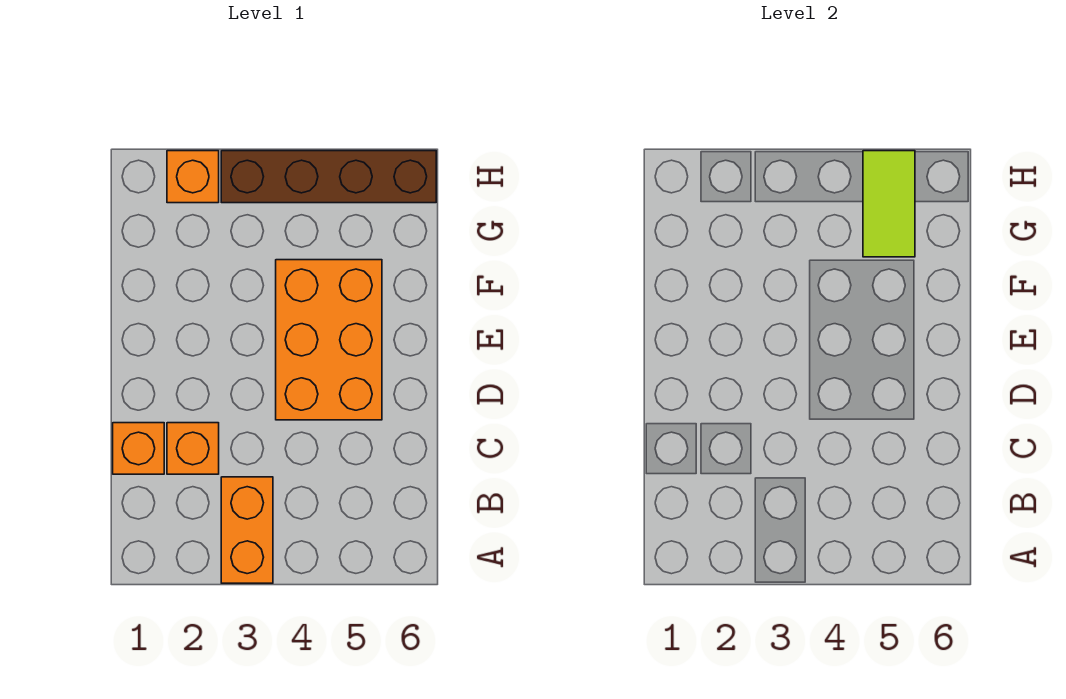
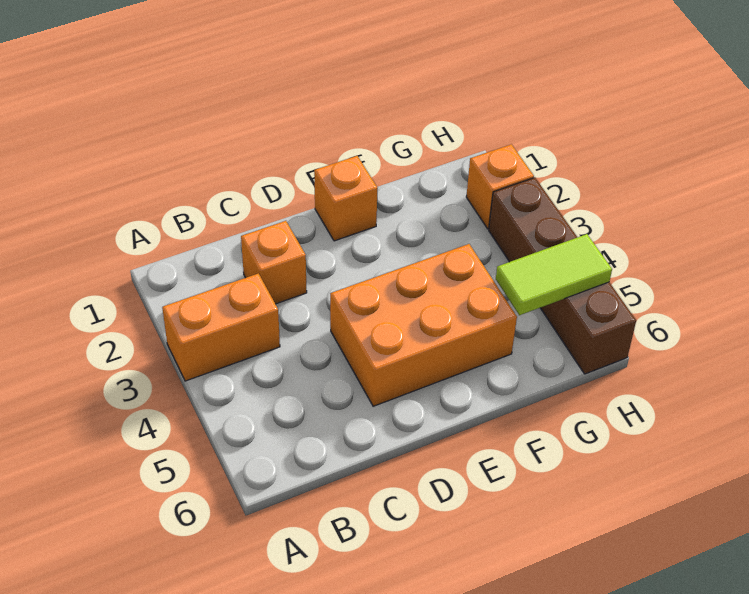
orange 1x1 brick [113,423,164,474] -> orange 1x1 brick moved to [314,156,378,241]

